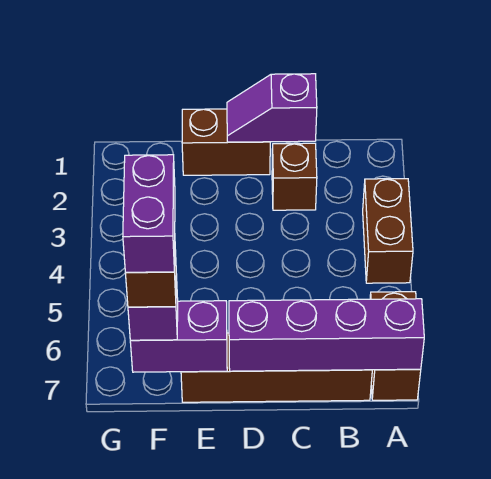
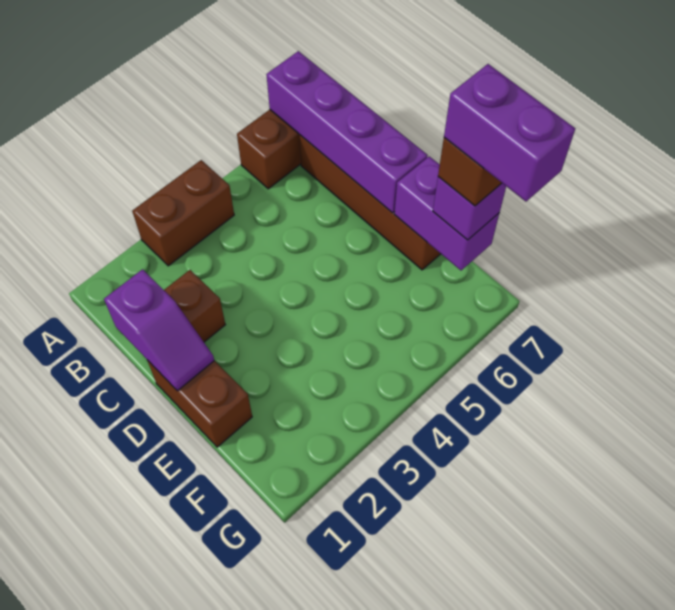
purple 1x2 brick [123,155,175,272] -> purple 1x2 brick turned to [444,64,575,201]

